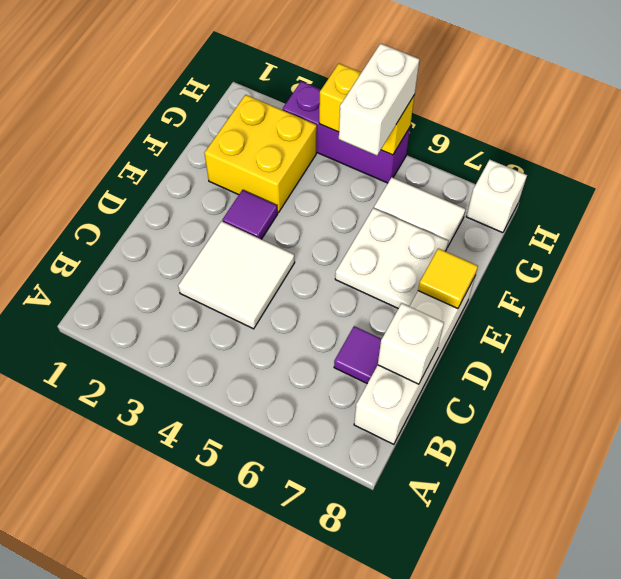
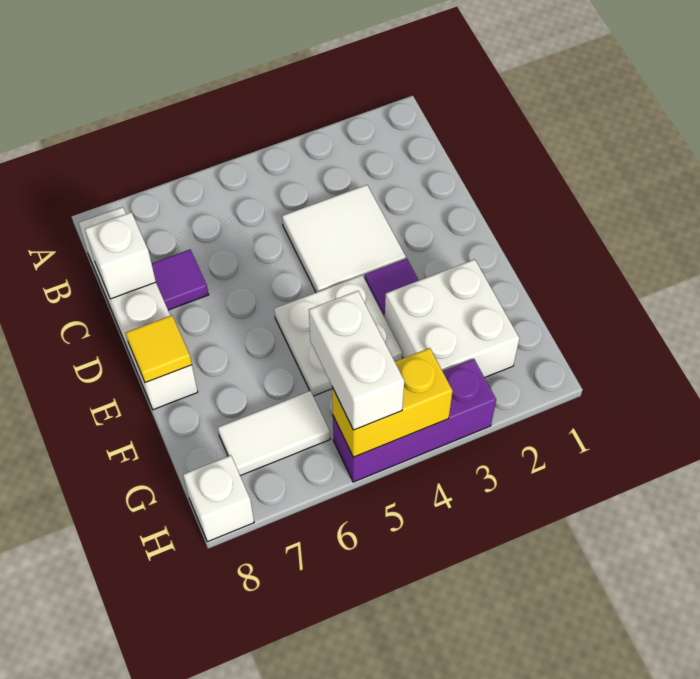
white 2x2 plate [335,208,448,309] -> white 2x2 plate moved to [274,275,402,396]
yellow 2x2 brick [205,95,317,212] -> white 2x2 brick [385,259,519,378]

